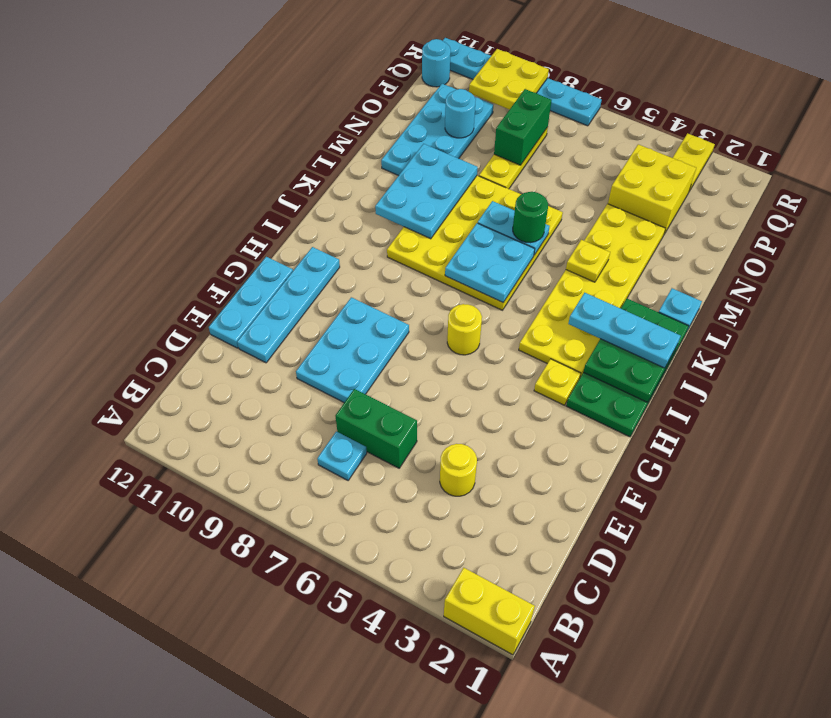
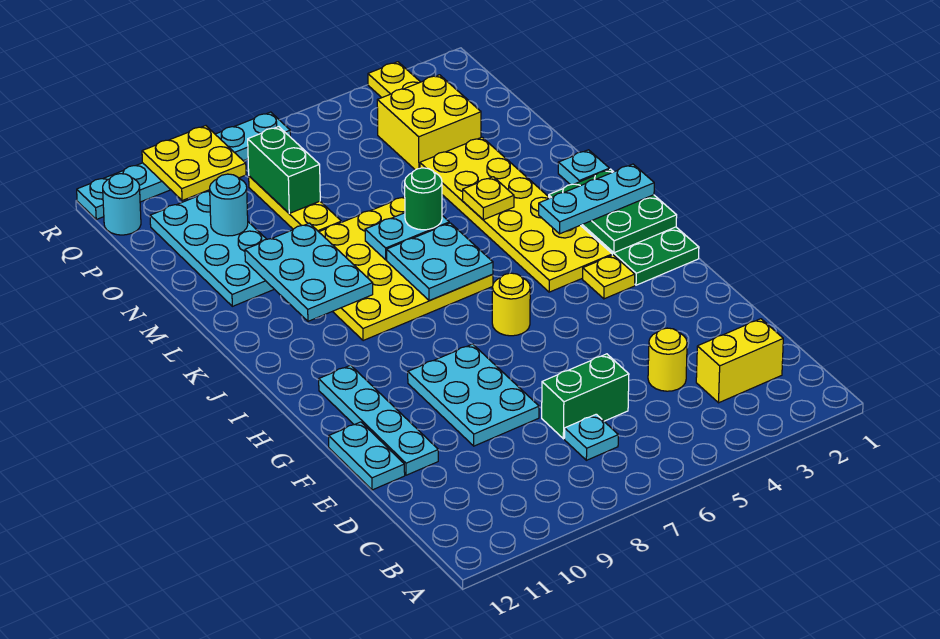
yellow 1x2 brick [444,568,535,655] -> yellow 1x2 brick moved to [696,319,783,403]
cyan 1x3 plate [209,257,293,348] -> cyan 1x2 plate [329,422,405,490]

